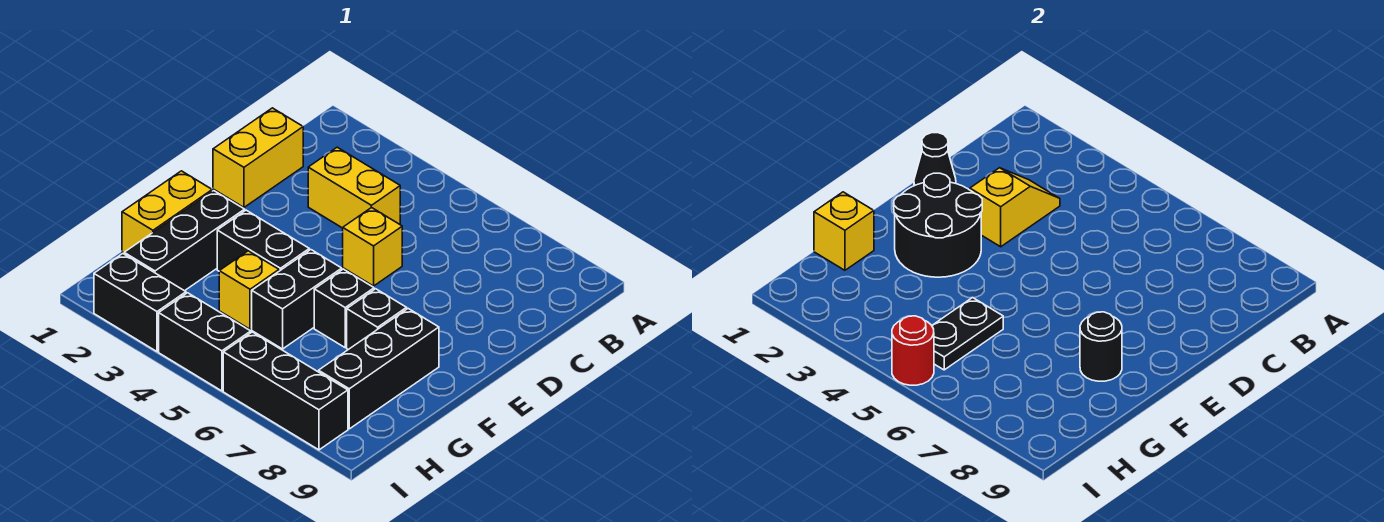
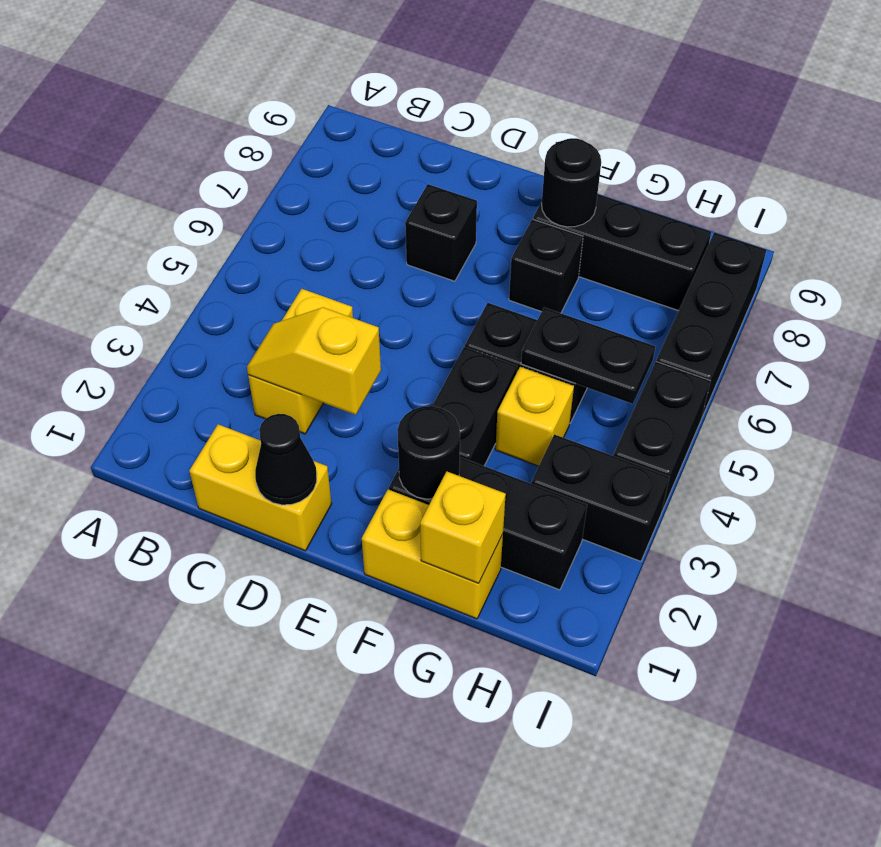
yellow 1x1 brick [343,207,402,286] -> none
black 2x2 round brick [894,173,982,277] -> black 1x1 round brick [397,406,460,499]
black 1x1 brick [314,269,374,347] -> black 1x1 brick moved to [405,184,477,281]
black 1x2 brick [94,254,186,352] -> black 1x2 brick turned to [531,434,669,561]
red 1x1 round brick [892,316,934,385] -> none

